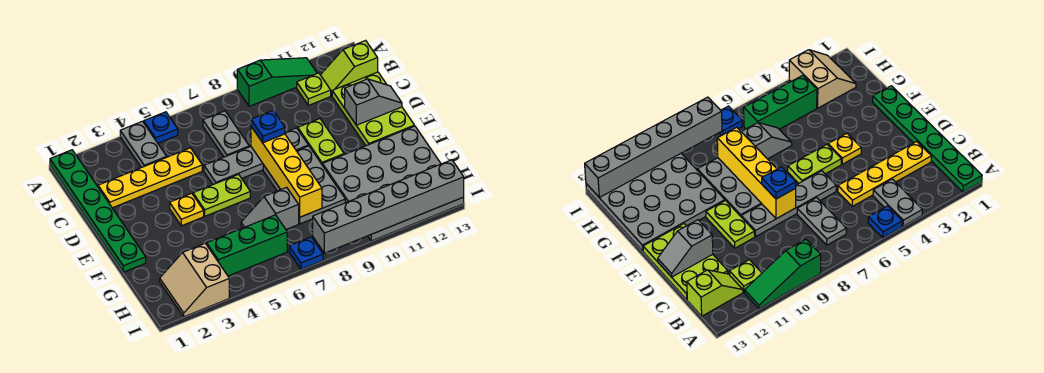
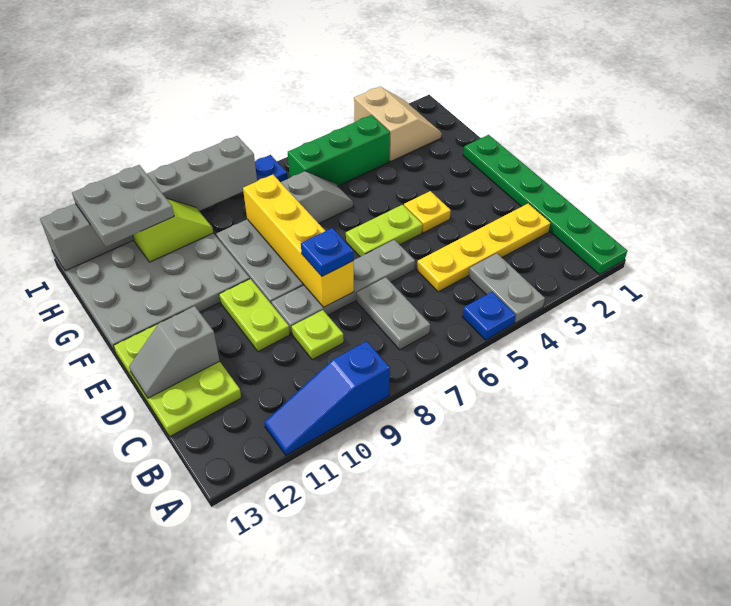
green 1x3 slope [237,58,317,106] -> blue 1x3 slope [264,341,390,455]
lime 1x1 plate [297,73,331,105] -> lime 1x1 plate moved to [292,310,344,360]
lime 1x2 slope [321,40,378,96] -> lime 1x2 slope moved to [133,198,213,262]
none -> grey 2x2 plate [72,165,174,247]

